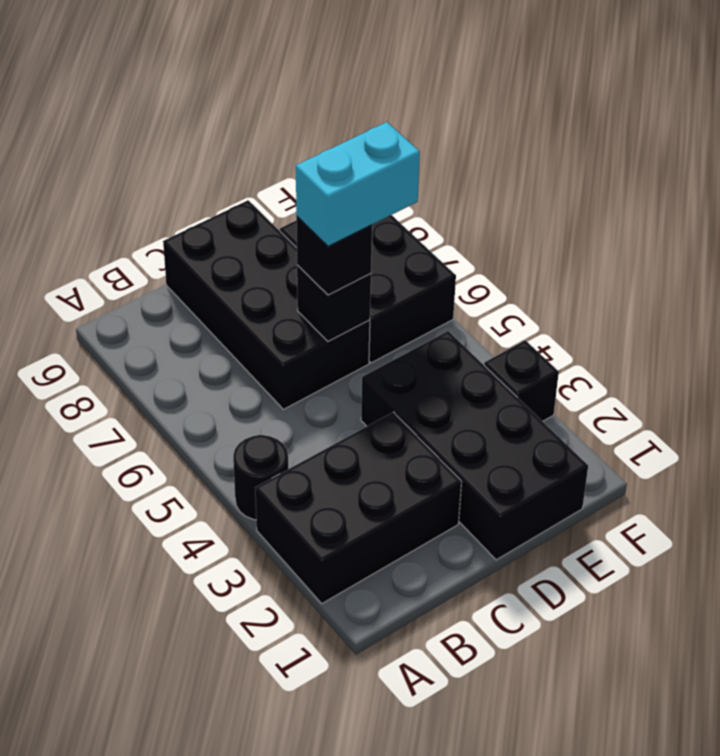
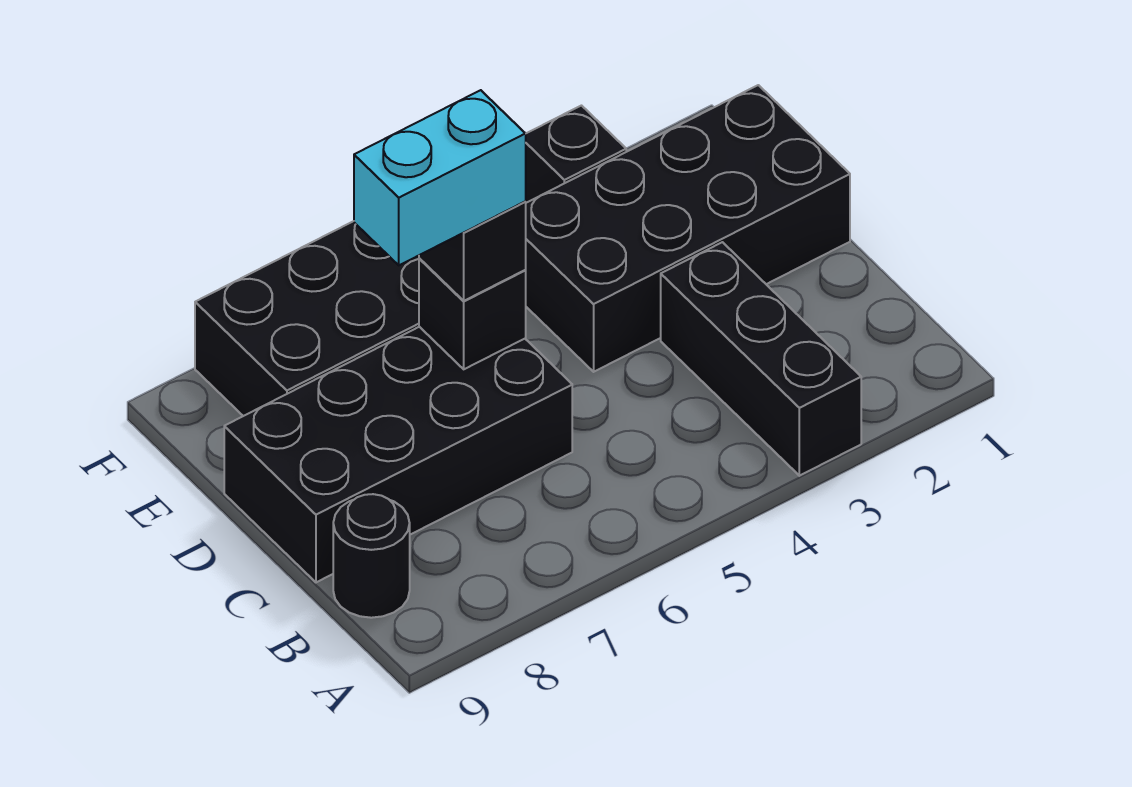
black 2x3 brick [255,412,462,603] -> black 1x3 brick [661,242,861,476]
black 1x1 round brick [233,435,288,520] -> black 1x1 round brick moved to [333,494,410,618]
cyan 1x2 brick [296,122,420,246] -> cyan 1x2 brick turned to [354,90,526,265]

